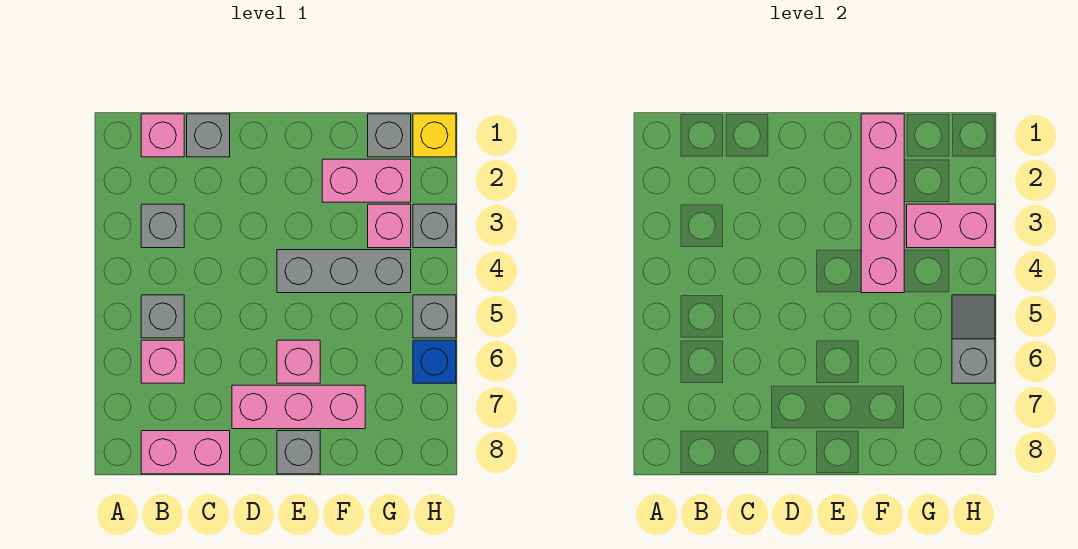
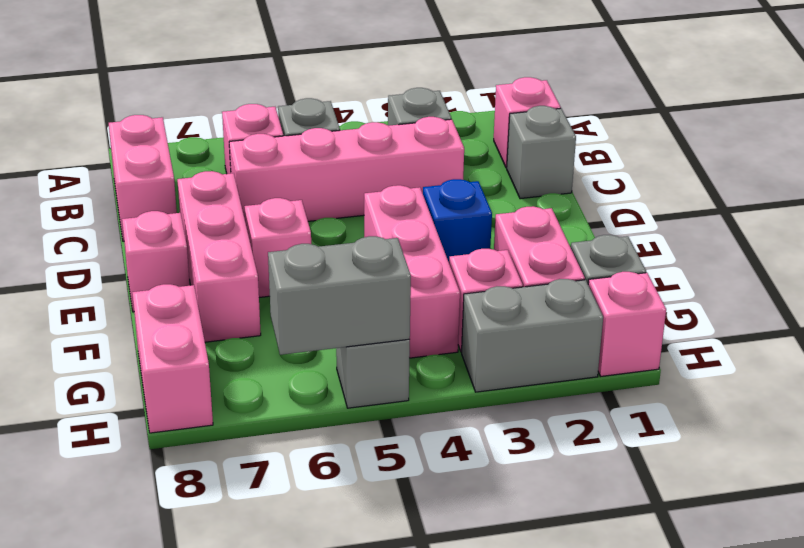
grey 1x3 brick [277,250,411,293] -> pink 1x3 brick [364,185,460,358]
grey 1x1 brick [277,431,320,474] -> pink 1x1 brick [122,211,190,312]
pink 1x4 brick [861,114,904,293] -> pink 1x4 brick moved to [229,117,464,221]
pink 1x2 brick [907,204,995,248] -> pink 1x2 brick moved to [132,284,213,433]
yellow 1x1 brick [413,114,456,157] -> pink 1x1 brick [588,272,666,376]
grey 1x1 brick [413,204,456,248] -> grey 1x2 brick [462,279,603,392]
grey 1x2 slope [952,295,995,383] -> grey 1x2 brick [268,236,411,355]
blue 1x1 brick [413,340,456,383] -> blue 1x1 brick moved to [423,179,492,262]

